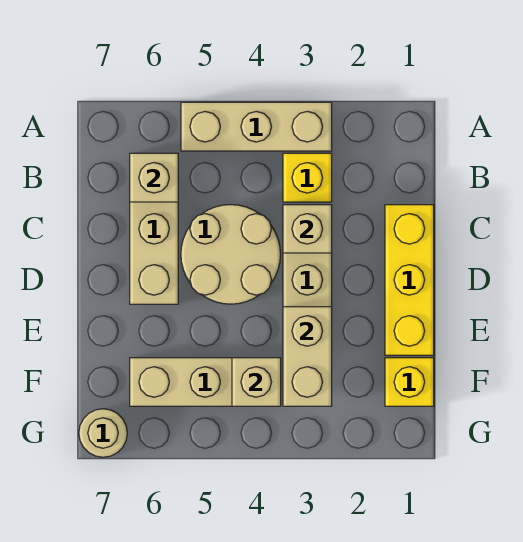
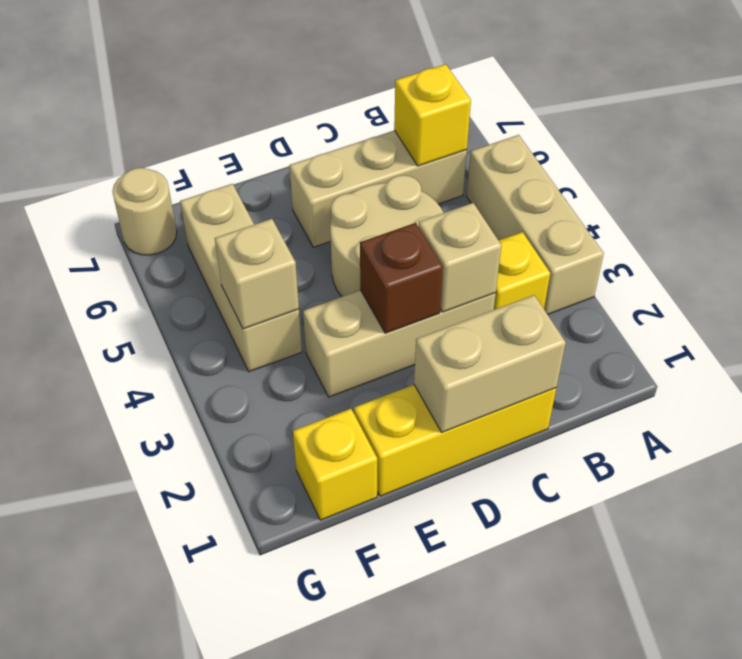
tan 1x1 brick [130,153,178,202] -> yellow 1x1 brick [394,64,471,166]
none -> brown 1x1 brick [360,223,443,333]
tan 1x2 brick [283,307,332,406] -> tan 1x2 brick moved to [414,295,566,432]

